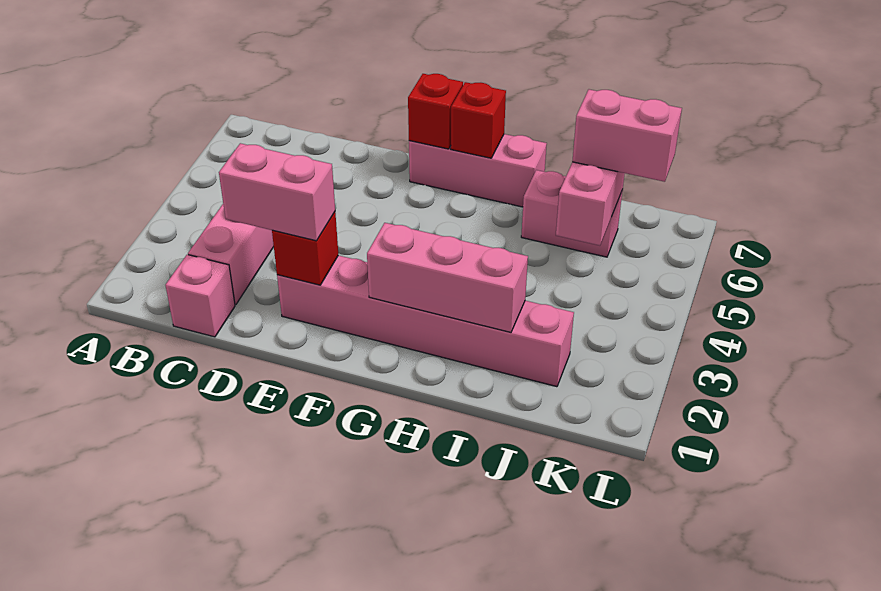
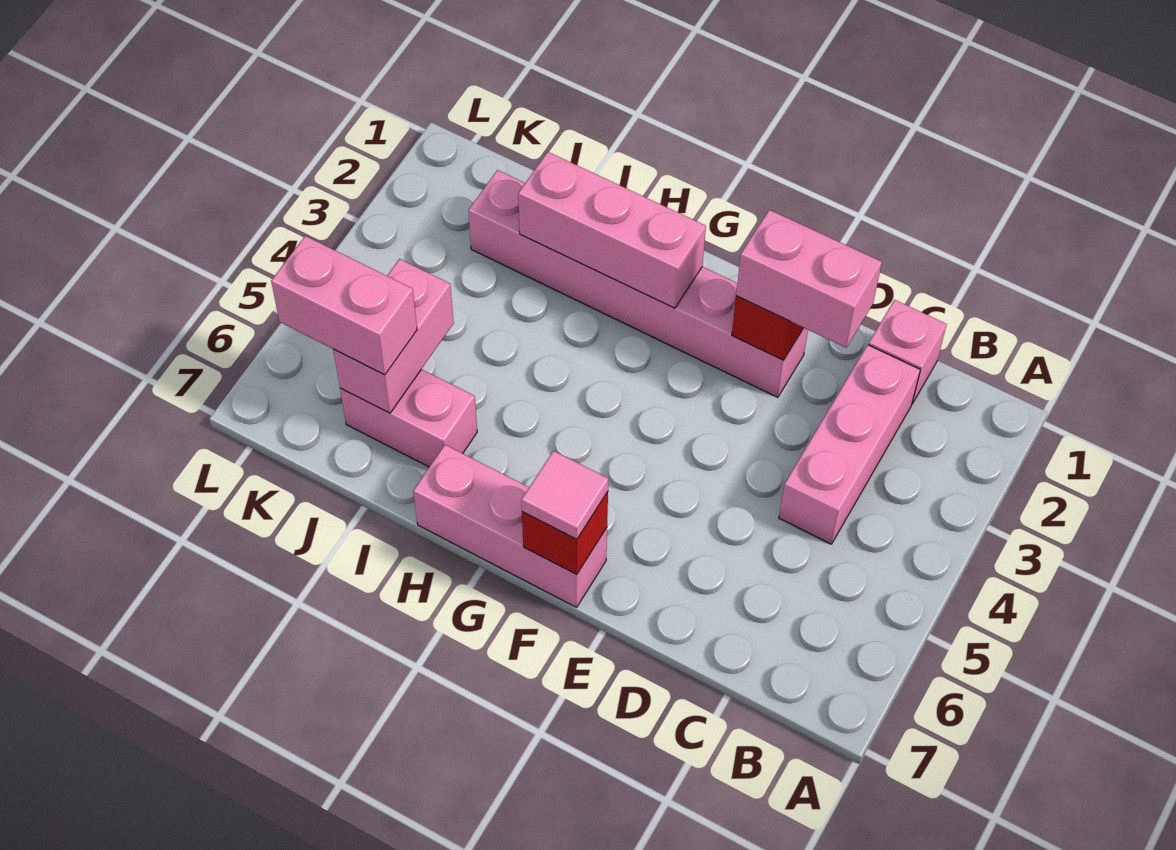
none -> pink 1x1 tile [521,451,609,539]
red 1x1 brick [451,82,506,158] -> none

